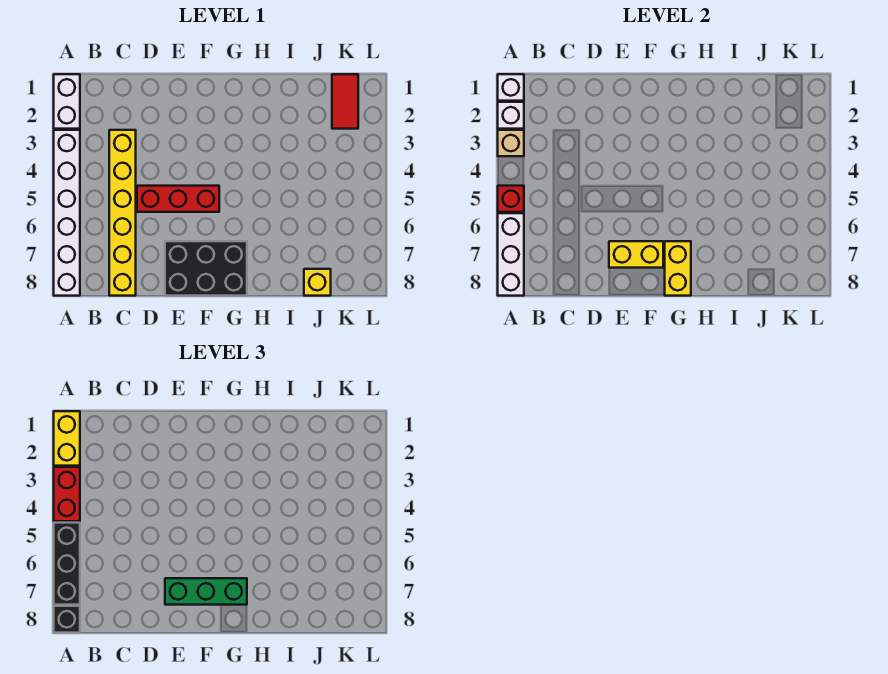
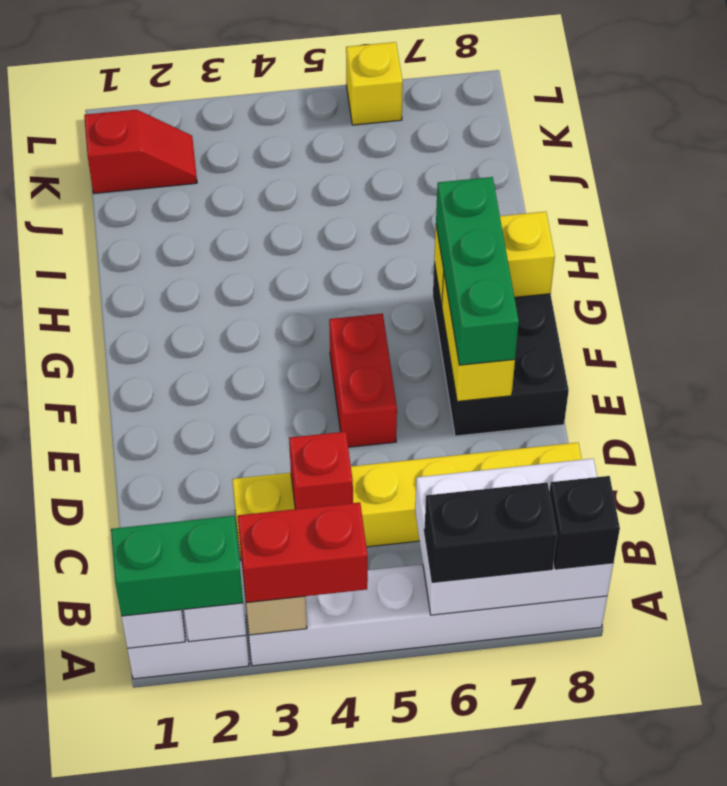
yellow 1x2 brick [54,411,80,466] -> green 1x2 brick [111,516,243,616]
red 1x1 brick [498,186,524,212] -> red 1x1 brick moved to [289,432,353,509]
black 1x3 brick [54,523,80,605] -> black 1x2 brick [424,483,557,582]
white 1x3 brick [498,213,524,296] -> white 2x3 brick [415,459,614,615]
red 1x3 brick [137,186,219,212] -> red 1x2 brick [329,314,397,447]
yellow 1x1 brick [304,269,331,296] -> yellow 1x1 brick moved to [346,42,403,125]
red 1x2 tile [332,74,358,129] -> red 1x2 slope [84,110,197,193]

